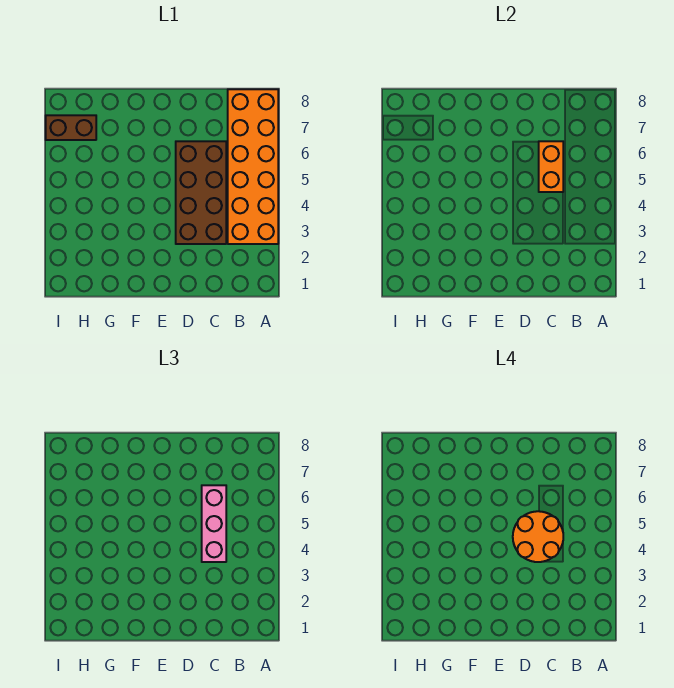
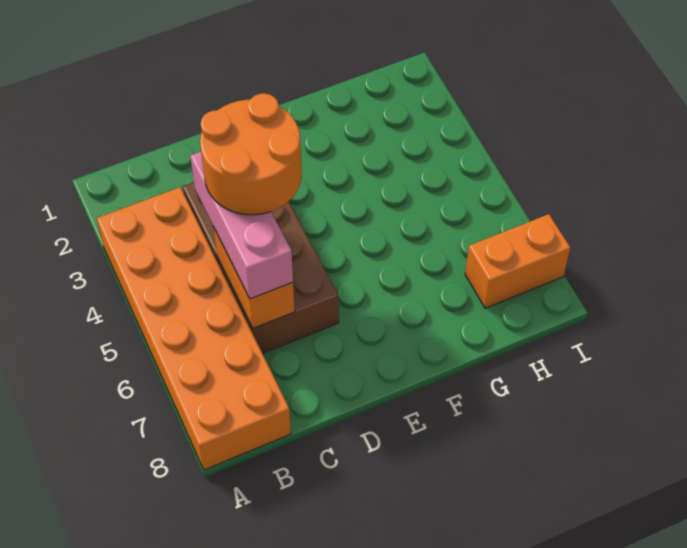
brown 1x2 brick [46,115,96,140] -> orange 1x2 brick [465,214,570,308]

